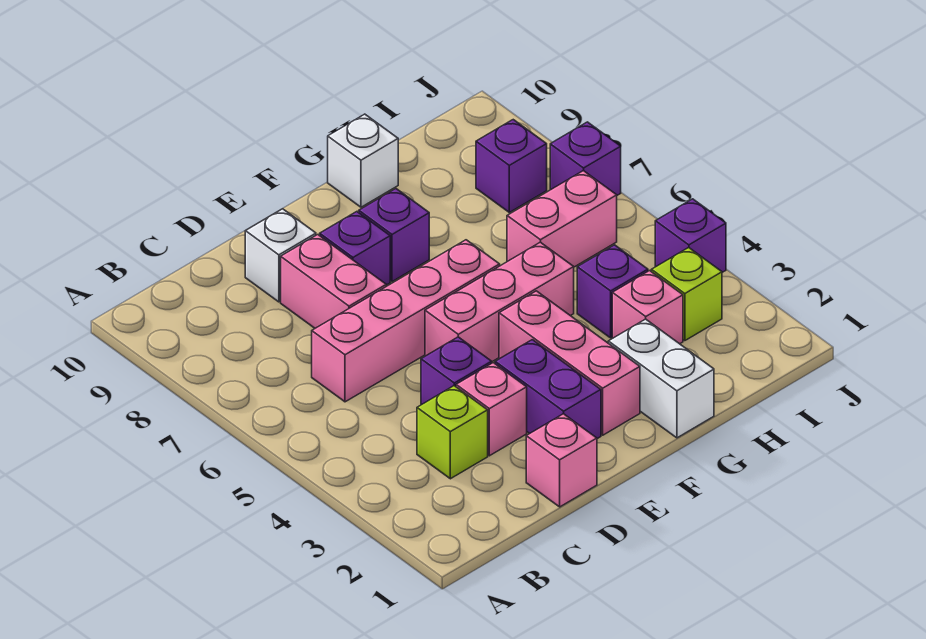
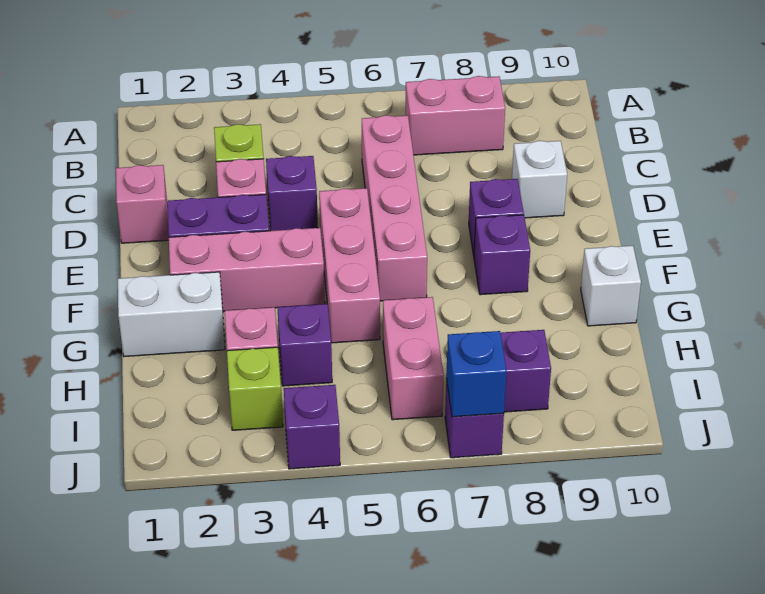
pink 1x2 brick [281,235,386,328] -> pink 1x2 brick moved to [405,76,505,155]
none -> blue 1x1 brick [446,331,507,417]

